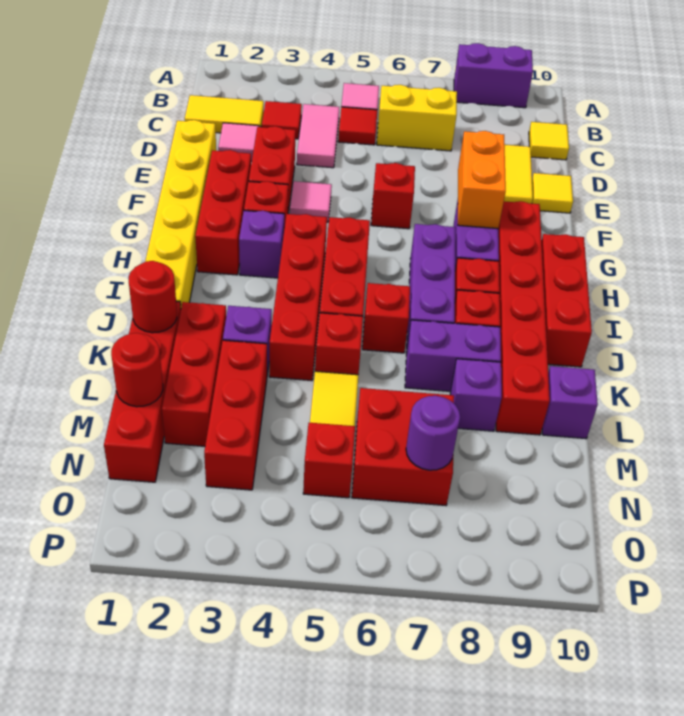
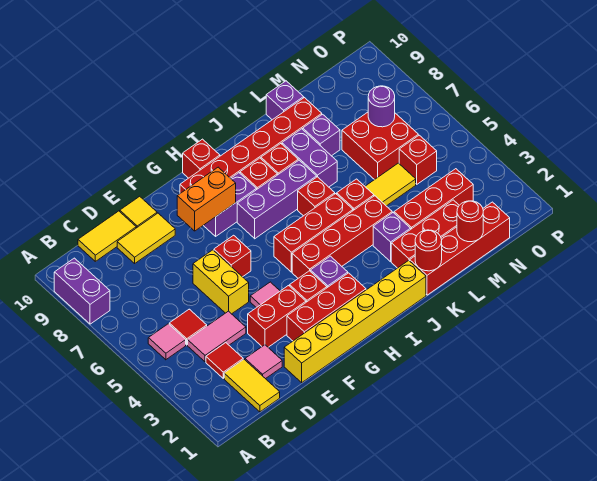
yellow 1x2 brick [377,85,457,151] -> yellow 1x2 brick moved to [193,250,249,314]
yellow 1x1 tile [529,122,569,160] -> yellow 1x2 tile [78,211,136,261]
red 1x3 brick [542,234,592,367] -> red 1x1 brick [183,139,220,178]

